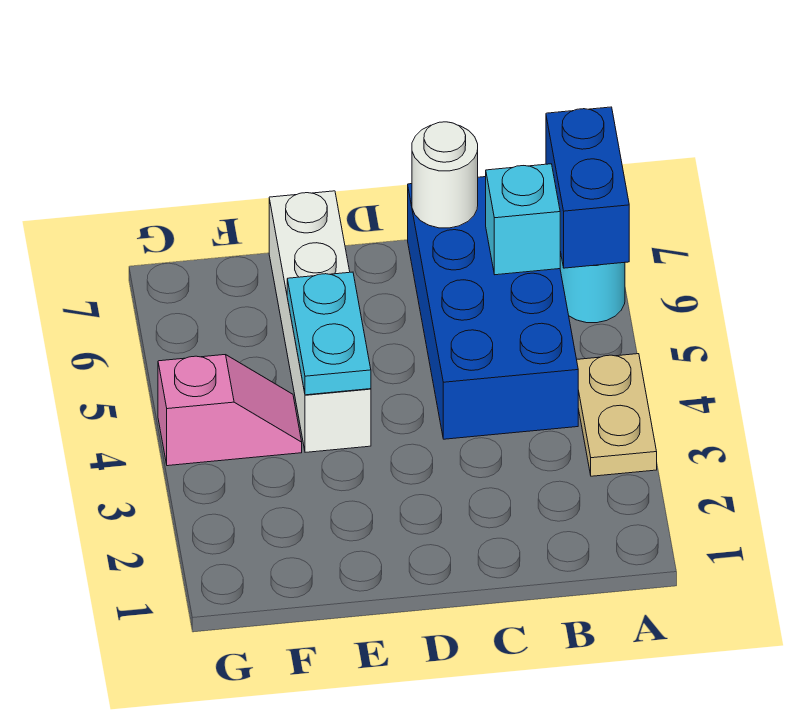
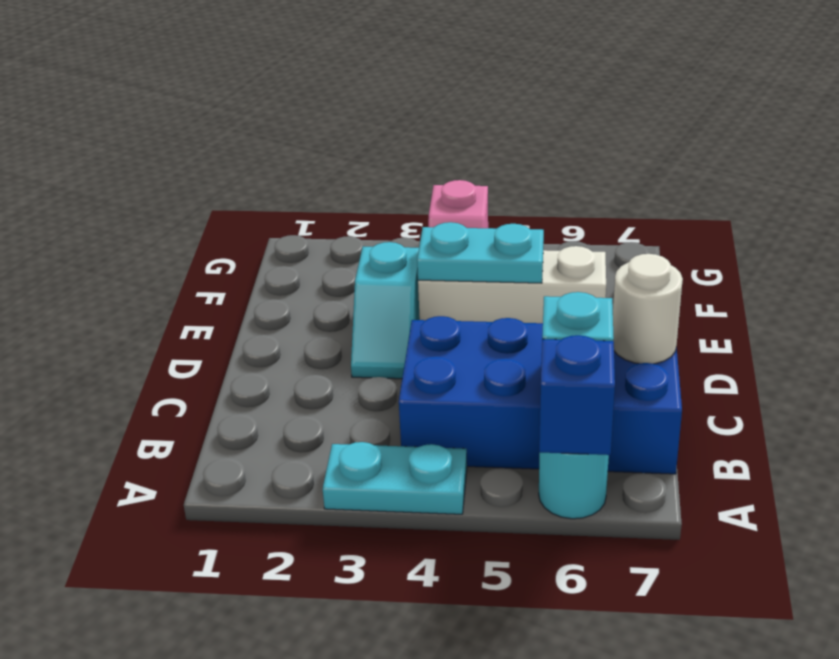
tan 1x2 plate [577,354,657,476] -> cyan 1x2 plate [323,442,467,514]
blue 1x2 brick [546,107,629,268] -> blue 1x1 brick [539,335,615,455]
none -> cyan 1x2 slope [351,242,420,379]
white 1x4 brick [269,191,371,452] -> white 1x3 brick [418,246,606,323]

